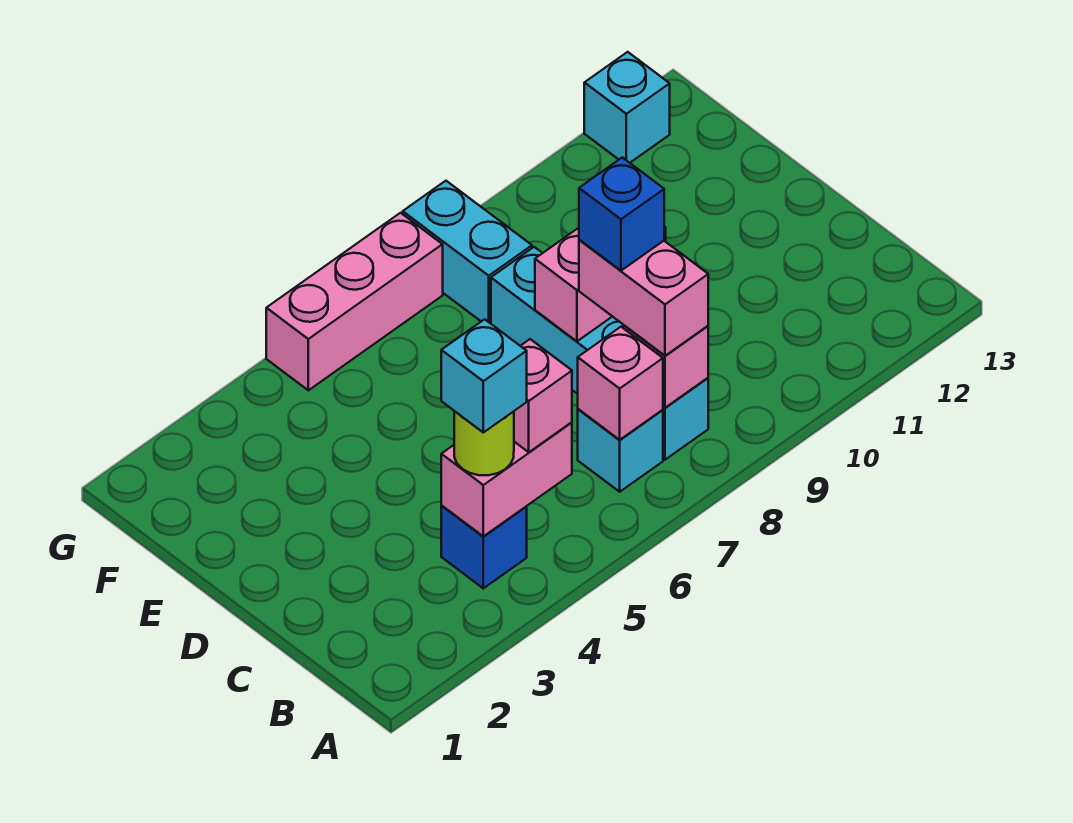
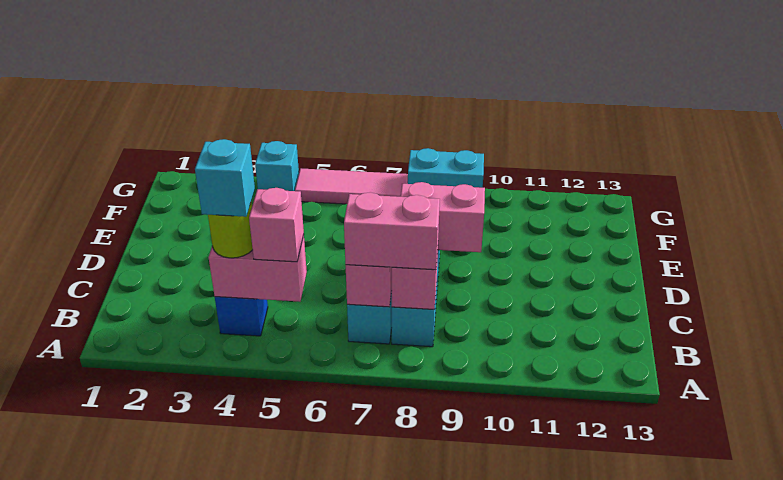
pink 1x2 brick [579,240,708,356] -> pink 1x2 brick turned to [344,193,440,270]
blue 1x1 brick [579,157,664,271] -> none
cyan 1x2 brick [403,181,532,324] -> cyan 1x2 brick turned to [408,148,484,188]
pink 1x3 brick [266,213,443,390] -> pink 1x3 tile [295,168,408,204]
cyan 1x1 brick [584,52,670,163] -> cyan 1x1 brick moved to [255,141,299,191]

